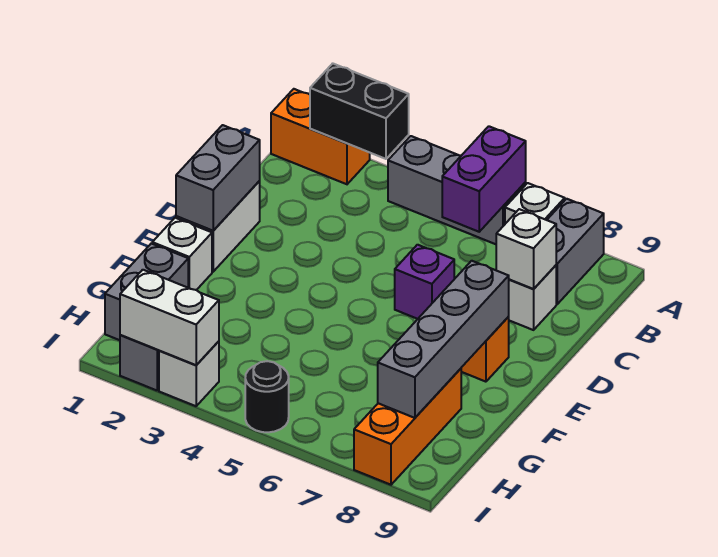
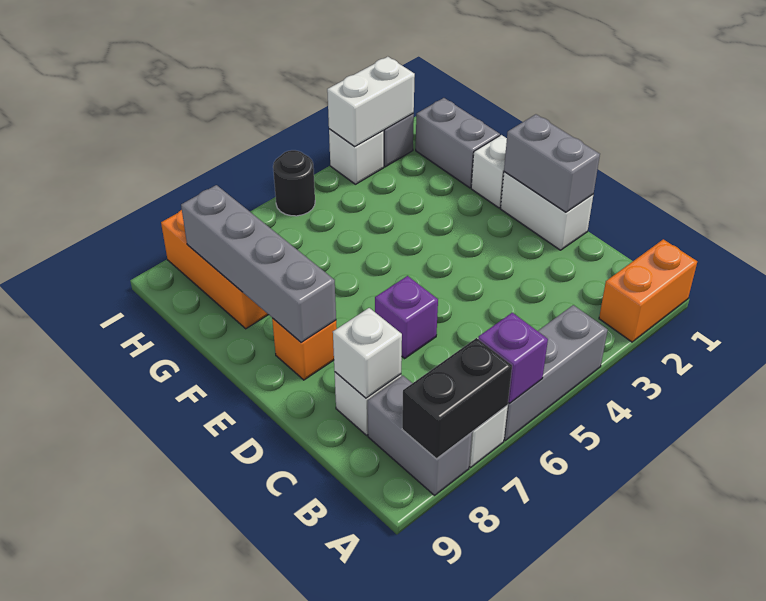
black 1x2 brick [310,63,409,159] -> black 1x2 brick moved to [402,338,512,459]
purple 1x2 brick [442,126,526,232] -> purple 1x1 brick [478,313,548,404]

